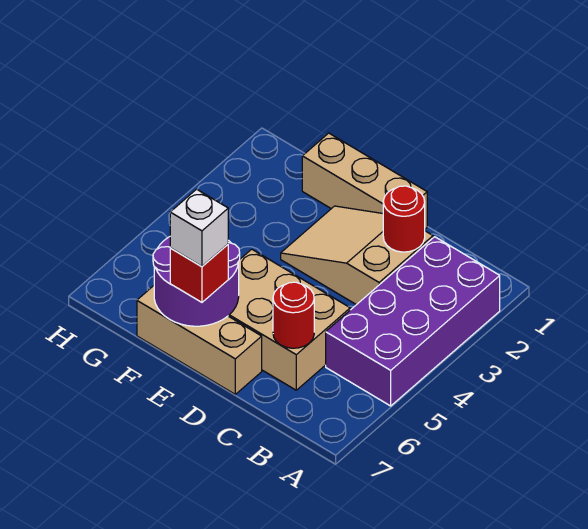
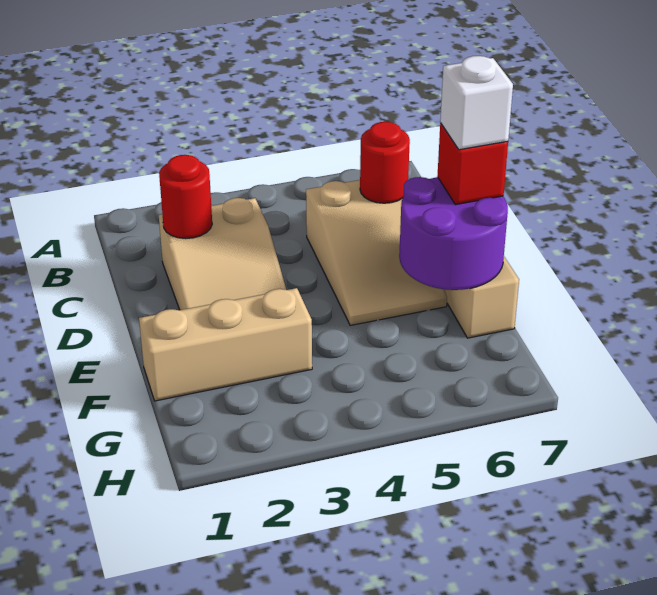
purple 2x4 brick [326,237,500,406] -> none
tan 2x3 brick [229,249,350,390] -> tan 2x3 slope [306,180,447,325]
tan 1x3 brick [302,133,427,229] -> tan 1x3 brick turned to [139,288,312,401]

